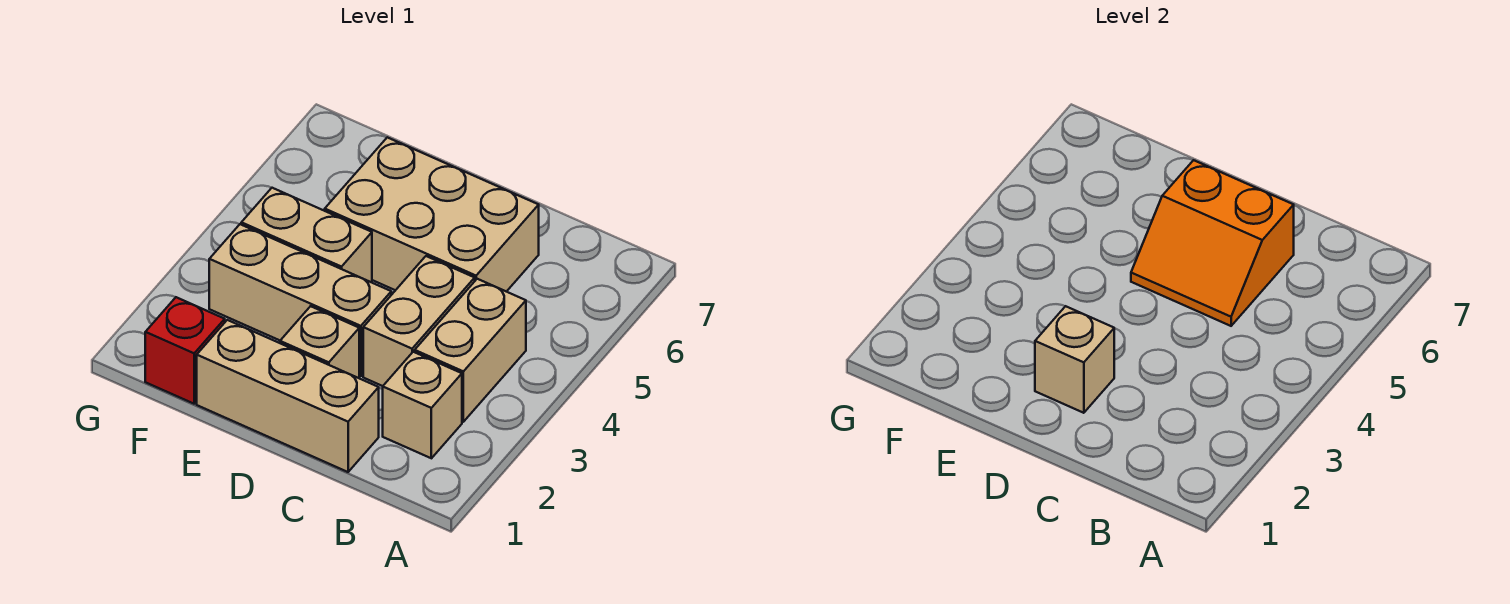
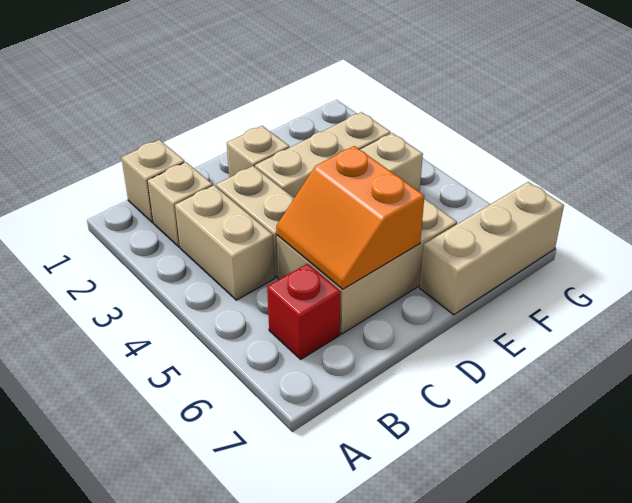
tan 1x3 brick [197,320,379,472] -> tan 1x3 brick moved to [420,182,564,315]
orange 2x2 slope [1131,160,1294,326] -> orange 2x2 slope turned to [276,146,424,289]
tan 1x1 brick [1035,306,1114,413] -> tan 1x1 brick moved to [121,140,185,222]
red 1x1 brick [145,297,225,404] -> red 1x1 brick moved to [267,264,341,359]

